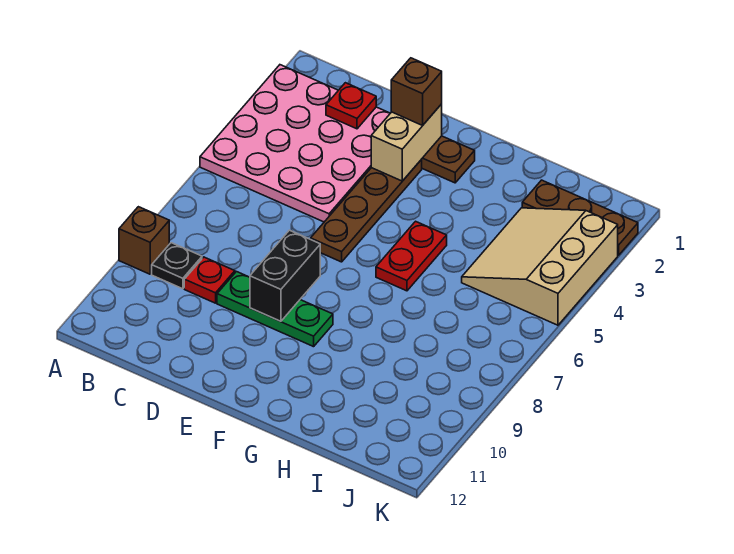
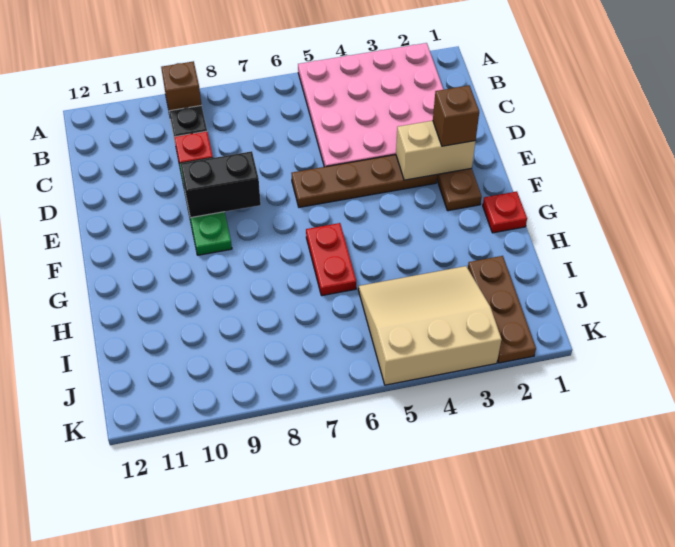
red 1x1 plate [326,83,376,129] -> red 1x1 plate moved to [483,192,527,233]
red 1x2 plate [376,221,447,291] -> red 1x2 plate turned to [306,223,356,296]

